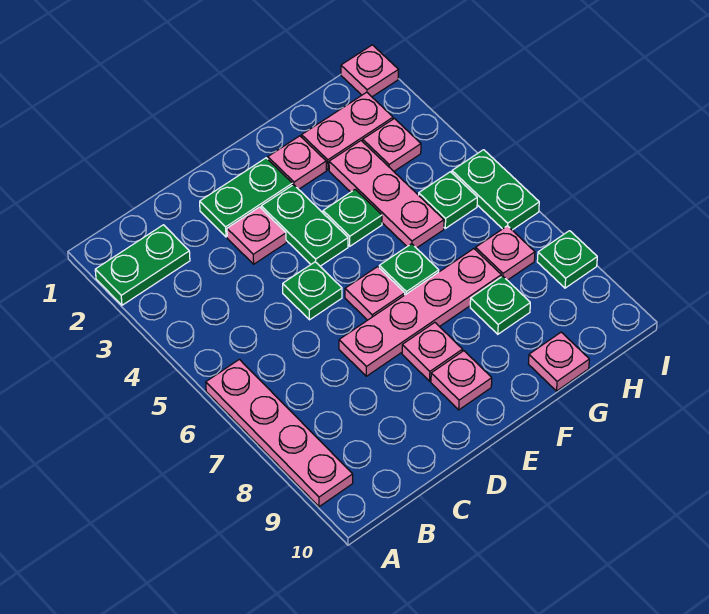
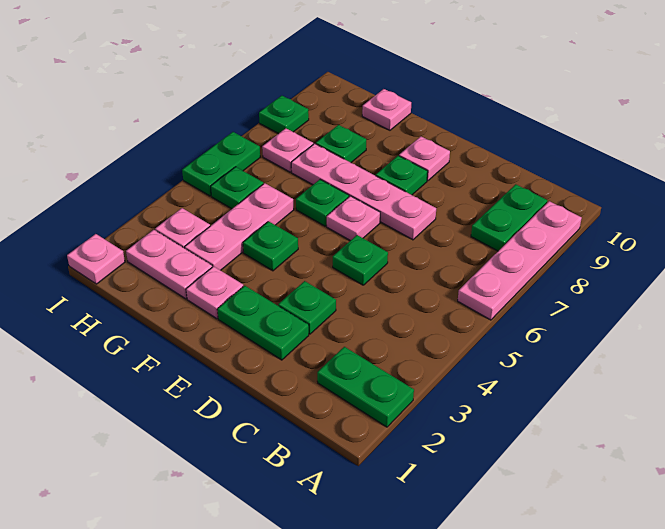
pink 1x1 plate [227,207,286,264] -> green 1x1 plate [278,281,336,334]
green 1x2 plate [261,185,348,266] -> green 1x2 plate moved to [471,184,547,251]
pink 1x1 plate [402,323,463,381] -> green 1x1 plate [376,156,428,195]

